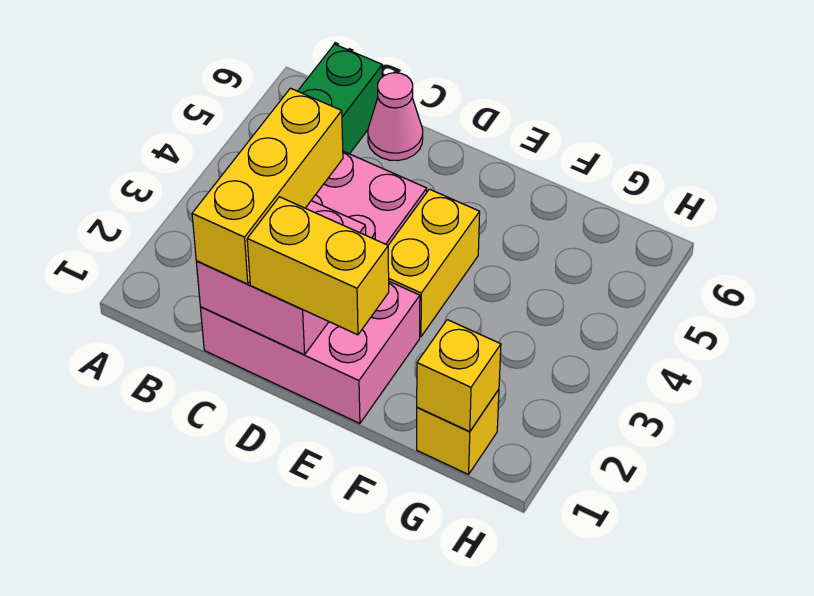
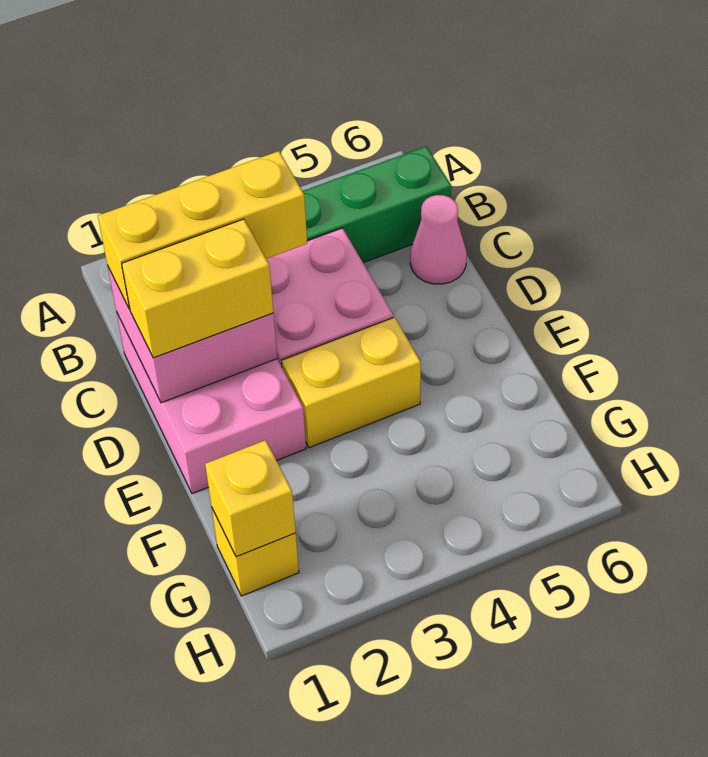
yellow 1x2 brick [247,197,389,335] -> yellow 1x2 brick turned to [122,219,273,358]

